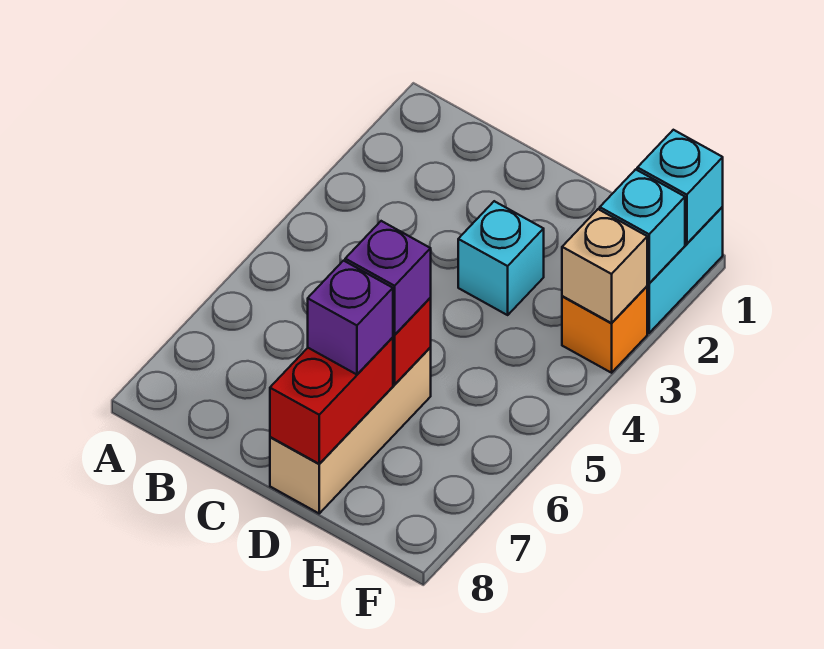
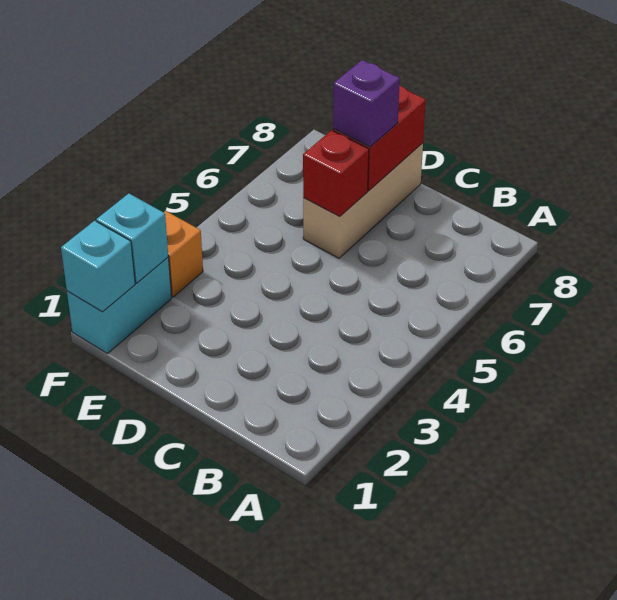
cyan 1x1 brick [458,201,544,315] -> none
purple 1x1 brick [345,221,431,335] -> none
tan 1x1 brick [562,209,647,323] -> none

